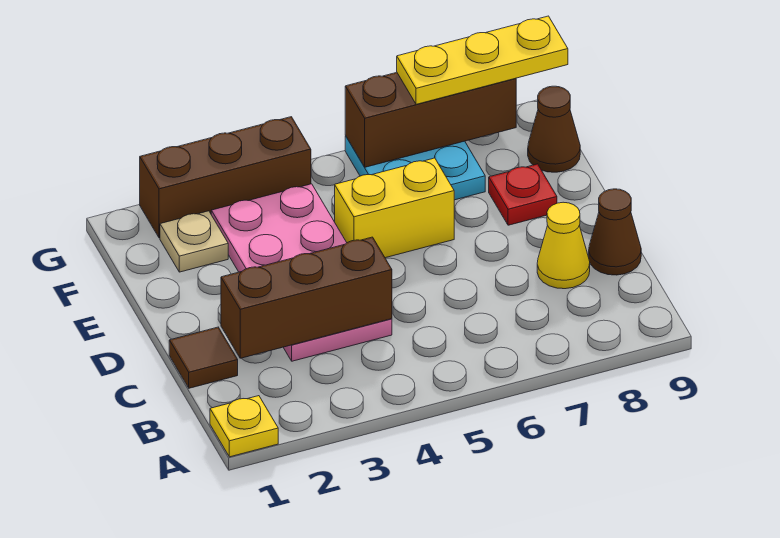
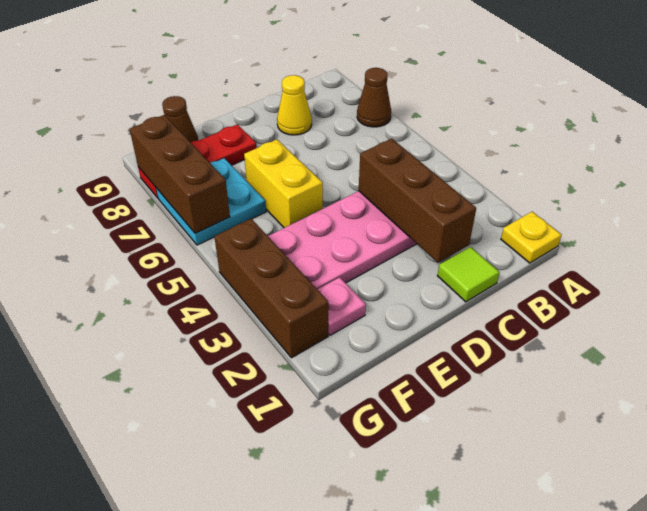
brown 1x1 tile [169,327,238,388] -> lime 1x1 tile [437,247,499,302]
brown 1x1 cone [589,189,641,275] -> brown 1x1 cone moved to [357,68,391,127]
red 1x1 plate [489,164,557,225] -> red 1x3 plate [138,124,257,198]
tan 1x1 plate [160,211,228,272] -> pink 1x1 plate [317,277,366,335]
yellow 1x3 plate [397,16,568,104] -> none

